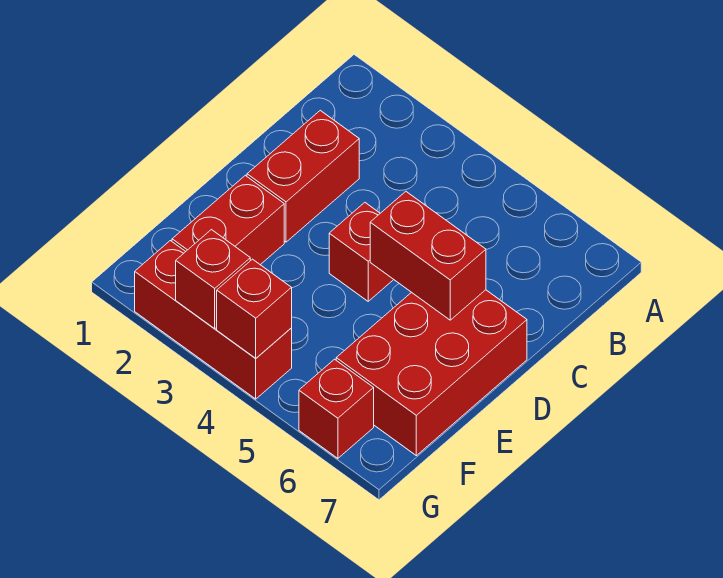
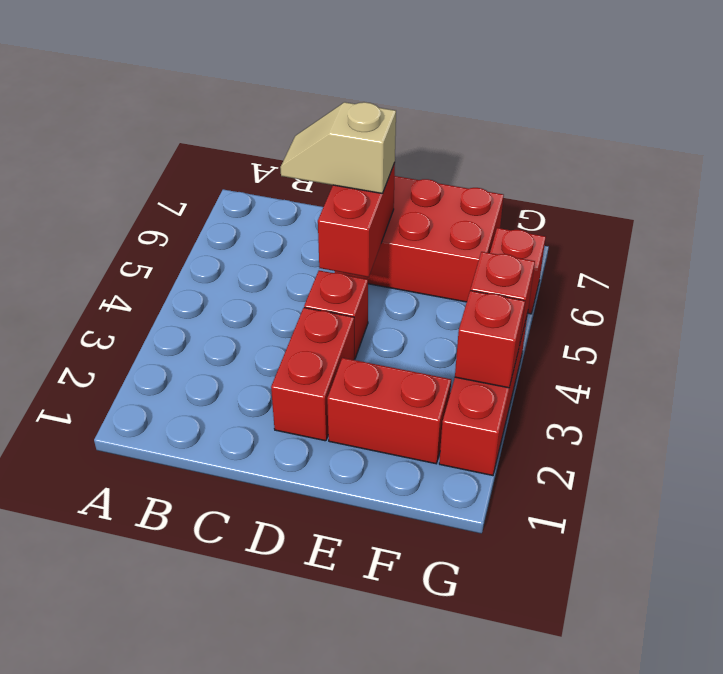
red 1x2 brick [247,110,359,242] -> red 1x2 brick turned to [271,308,354,441]
none -> tan 1x2 slope [280,102,396,194]

